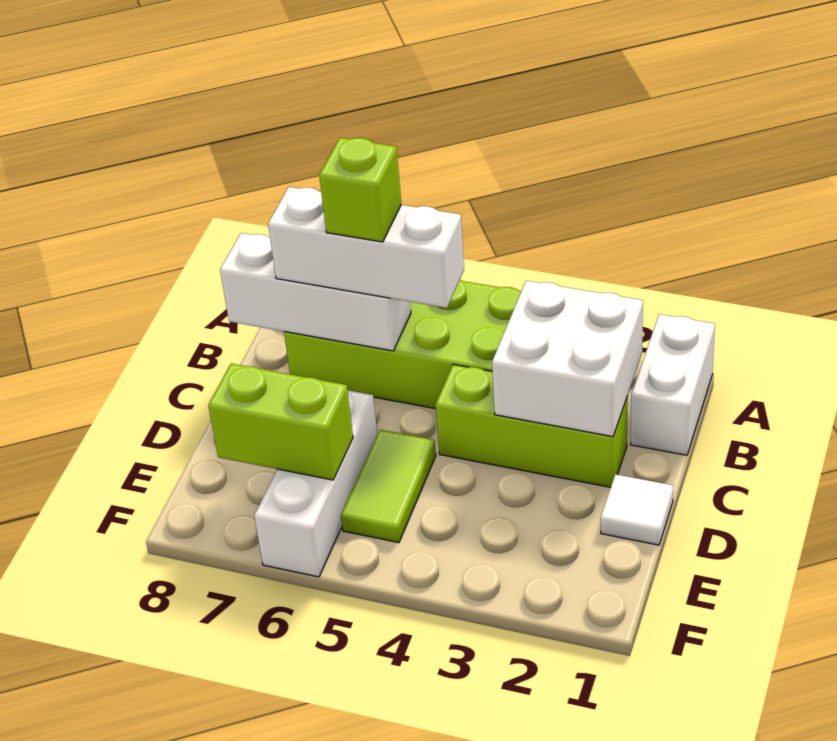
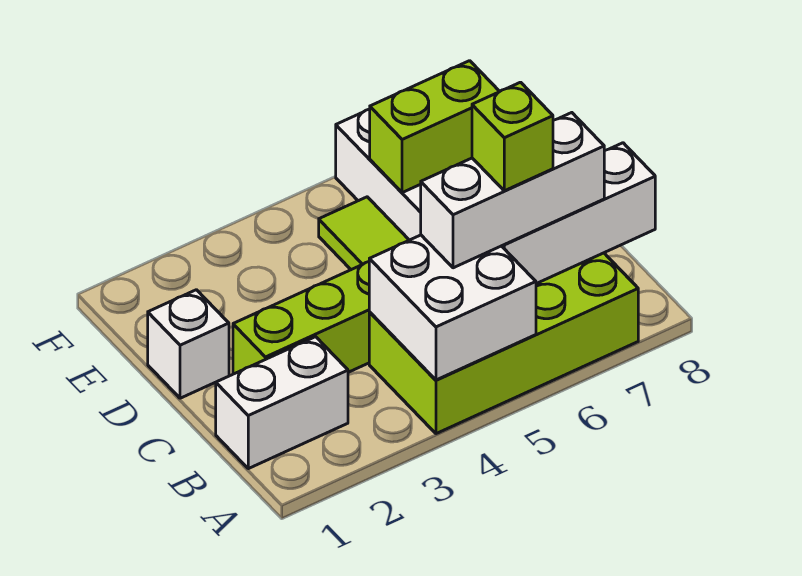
white 1x2 brick [631,314,715,455] -> white 1x2 brick turned to [216,337,348,469]
white 2x2 brick [492,281,643,437] -> white 2x2 brick moved to [369,235,536,380]
white 1x1 tile [601,474,673,545] -> white 1x1 brick [148,290,229,398]

